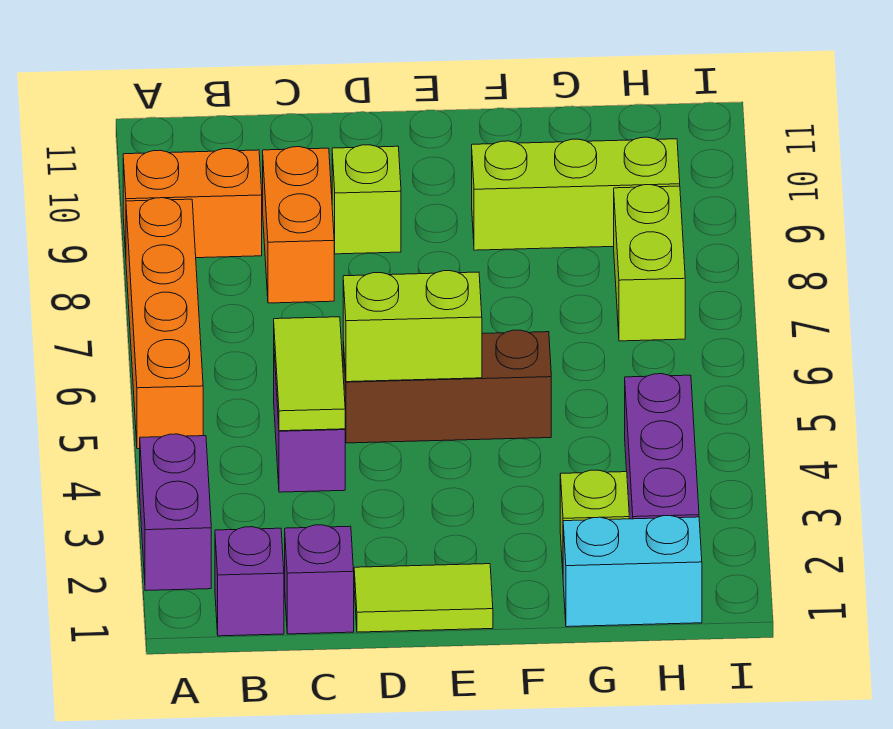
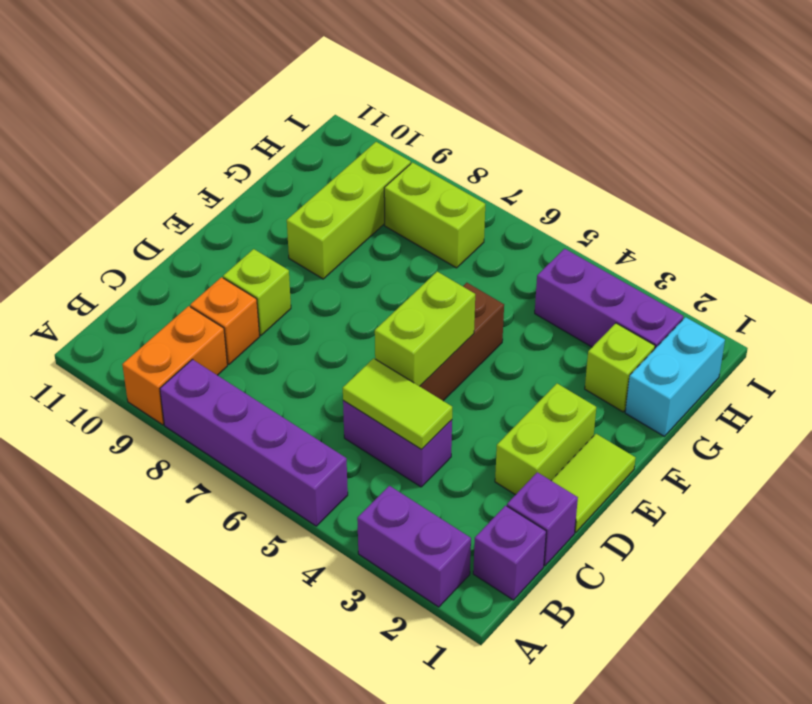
orange 1x4 brick [126,198,203,449] -> purple 1x4 brick [160,359,348,526]
orange 1x2 brick [263,147,334,303] -> orange 1x1 brick [190,277,260,364]
none -> lime 1x2 brick [495,384,596,495]

